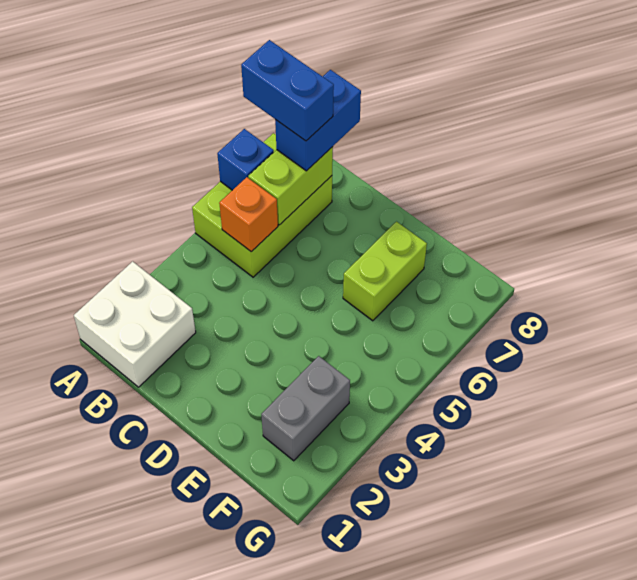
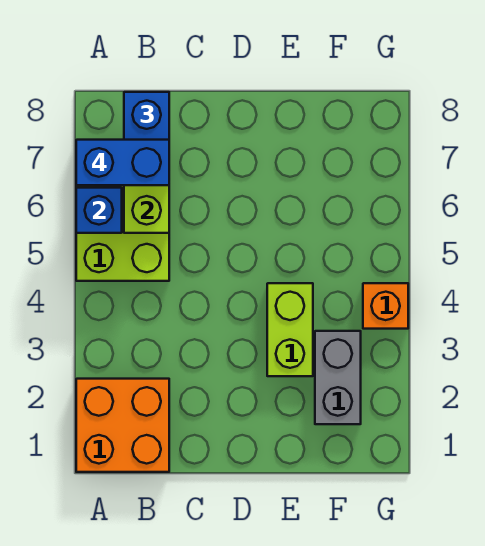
white 2x2 brick [74,261,196,387] -> orange 2x2 brick [76,379,169,472]
orange 1x1 brick [219,177,278,252] -> orange 1x1 brick moved to [363,283,408,329]
lime 1x2 brick [343,222,427,321] -> lime 1x2 brick moved to [267,283,313,376]

